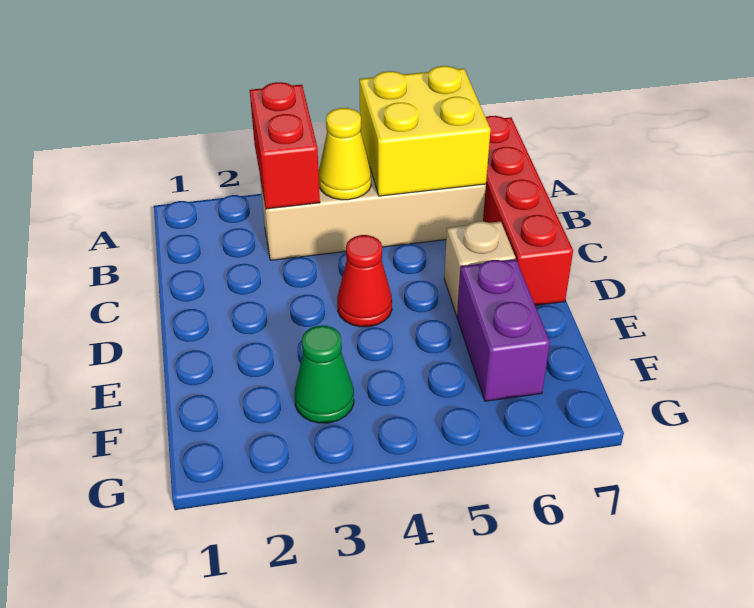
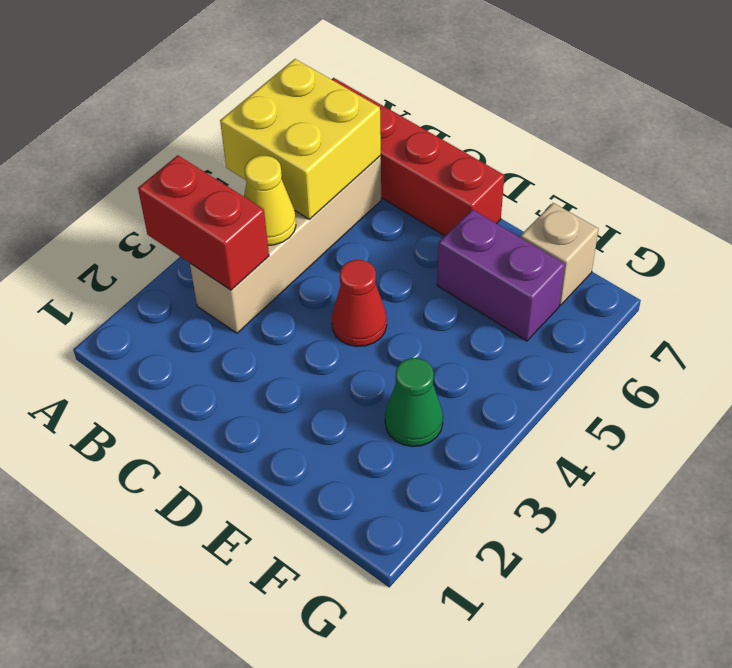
tan 1x1 brick [444,221,516,315] -> tan 1x1 brick moved to [521,203,599,305]

